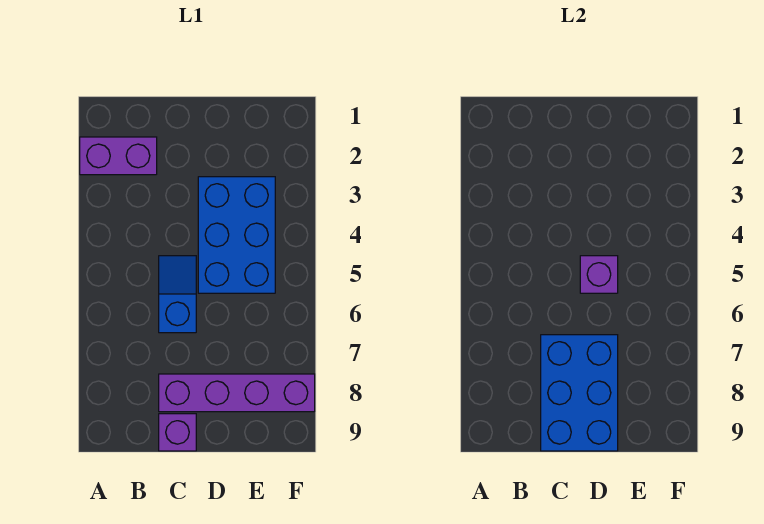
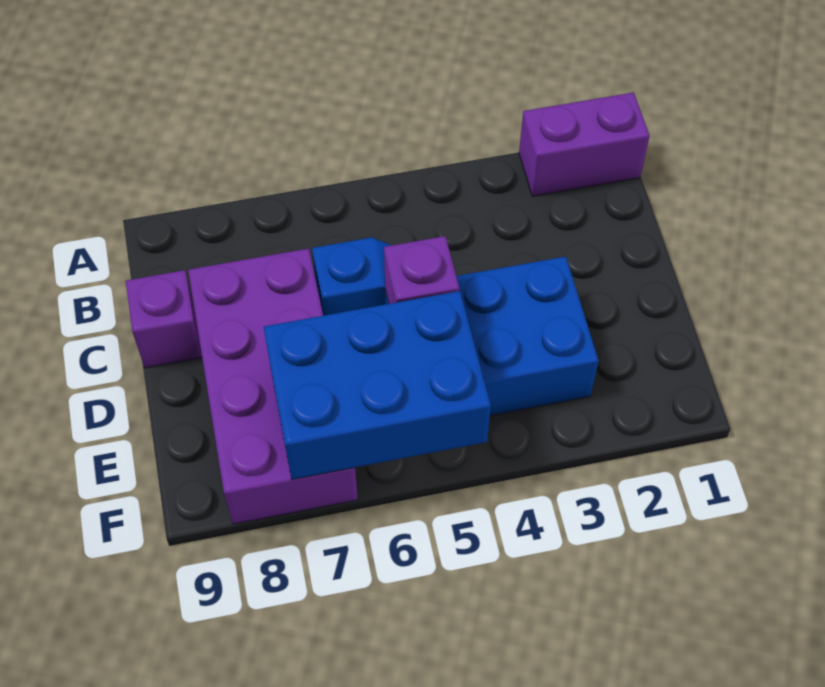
purple 1x2 brick [80,137,157,175] -> purple 1x2 brick turned to [519,92,650,196]
blue 2x3 brick [541,335,618,451] -> blue 2x3 brick moved to [264,291,491,479]
purple 1x4 brick [159,374,315,412] -> purple 2x4 brick [188,248,358,524]

